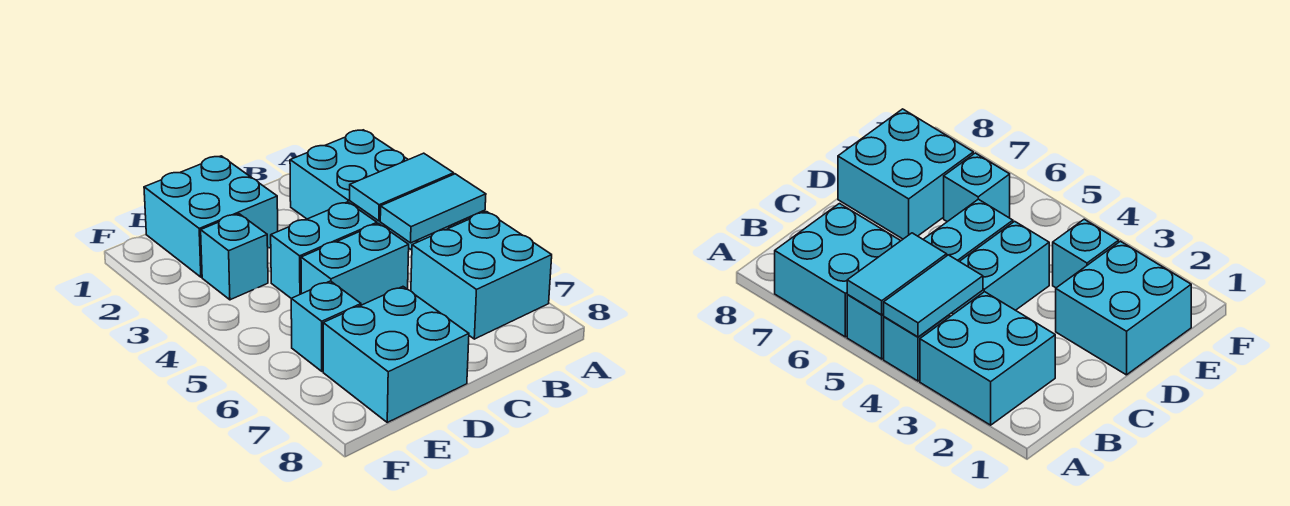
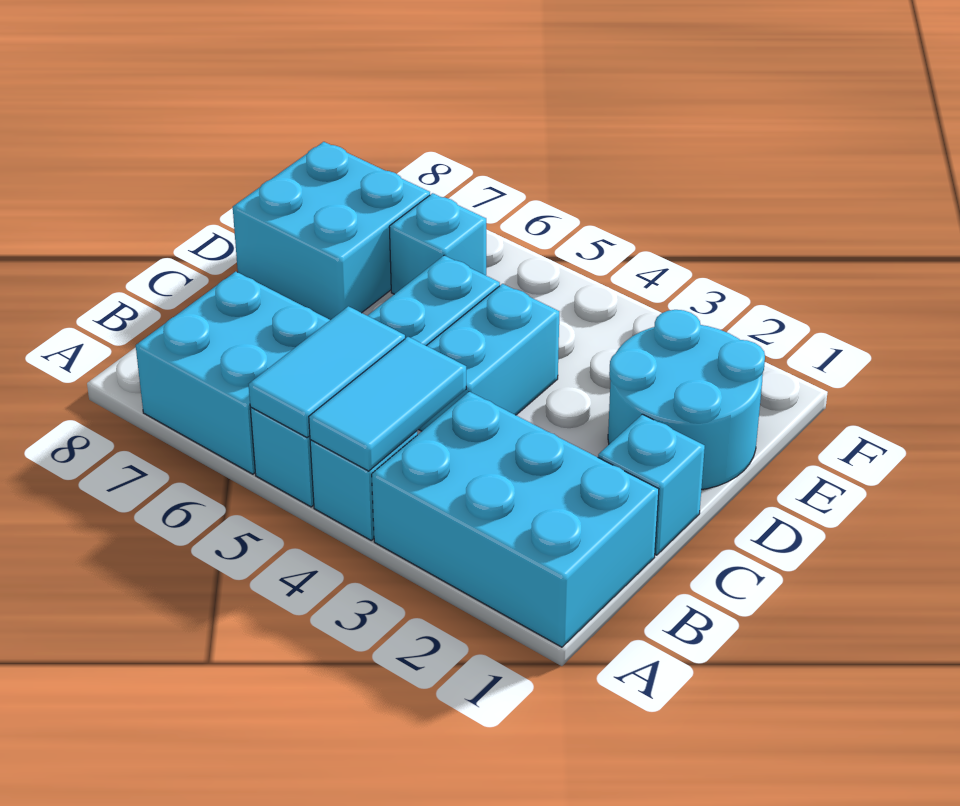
cyan 2x2 brick [290,130,408,228] -> cyan 2x3 brick [372,391,659,647]
cyan 2x2 brick [144,156,278,277] -> cyan 2x2 round brick [608,310,765,490]
cyan 1x1 brick [201,214,268,300] -> cyan 1x1 brick moved to [598,414,705,555]

